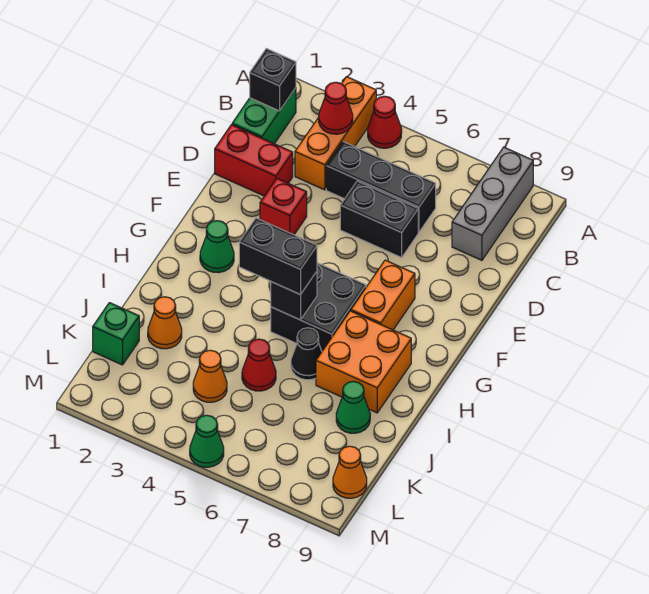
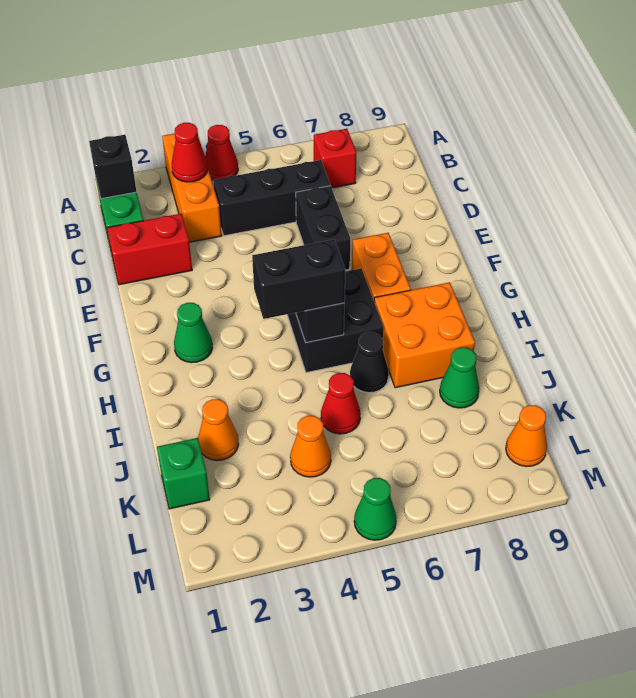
grey 1x3 brick [452,147,533,260] -> none
black 1x2 brick [340,181,418,258] -> black 1x2 brick turned to [296,186,350,270]
red 1x1 brick [260,179,307,235] -> red 1x1 brick moved to [314,129,357,188]

